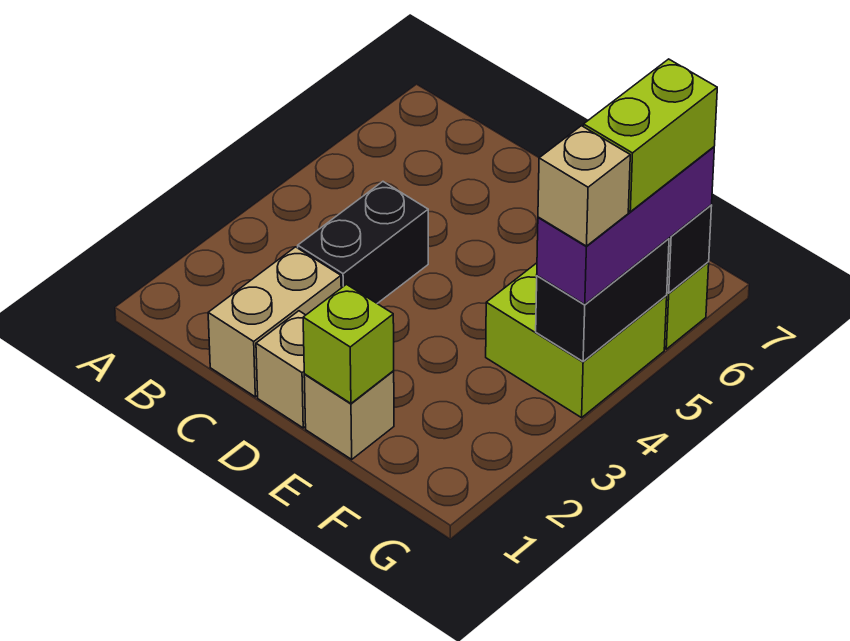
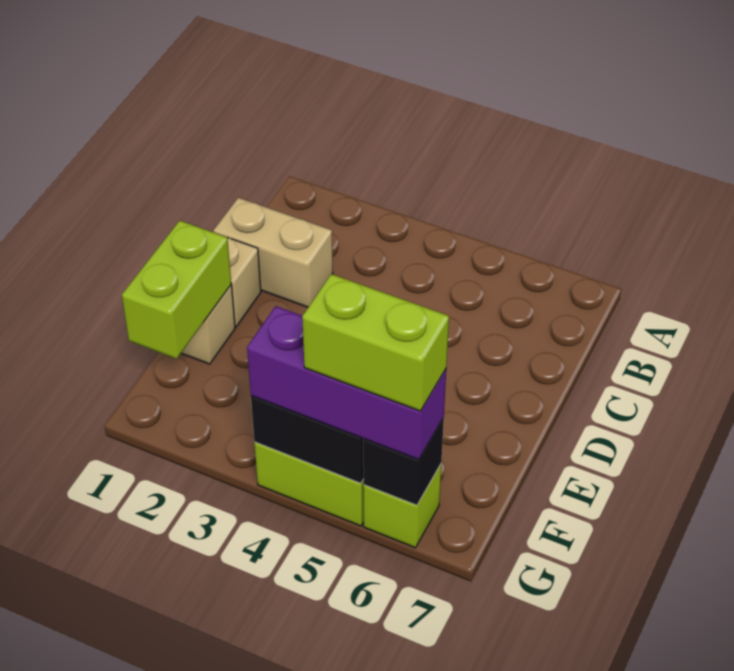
black 1x2 brick [298,182,428,304] -> none
lime 1x1 brick [303,284,394,403] -> lime 1x2 brick [122,221,231,359]
tan 1x1 brick [538,126,630,246] -> none

